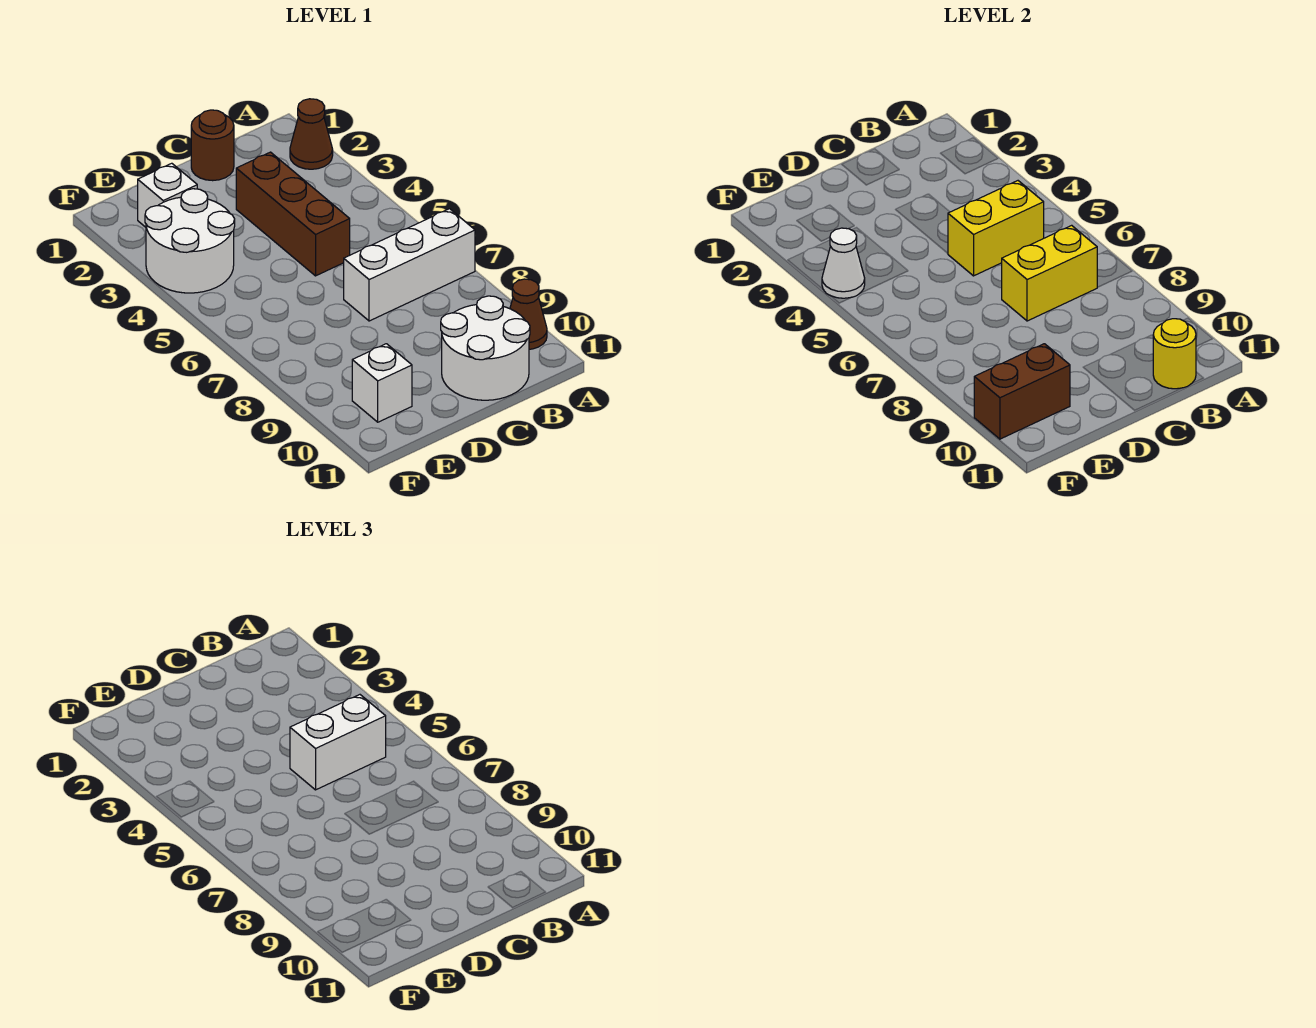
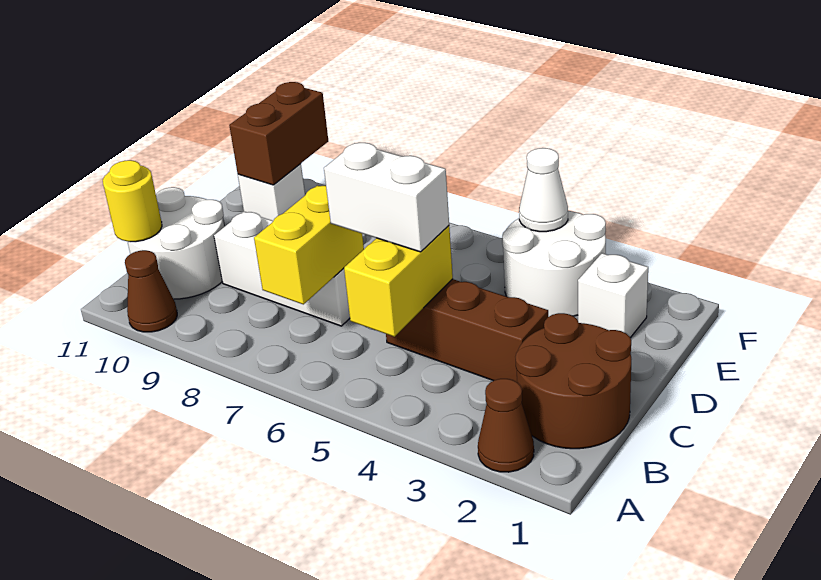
white 1x3 brick [344,209,475,321] -> white 1x3 brick turned to [214,212,350,326]
white 1x2 brick [290,695,386,790] -> white 1x2 brick turned to [324,143,449,252]
brown 1x1 round brick [191,110,234,181] -> brown 2x2 round brick [515,313,631,449]

